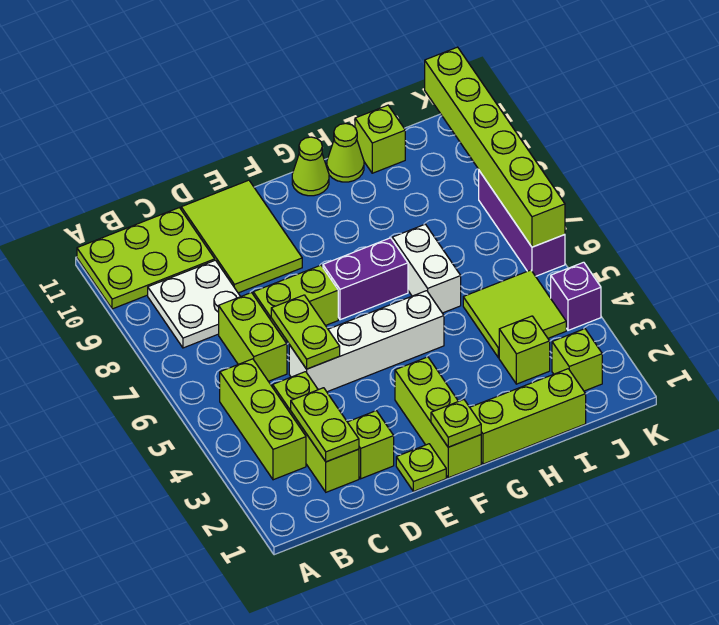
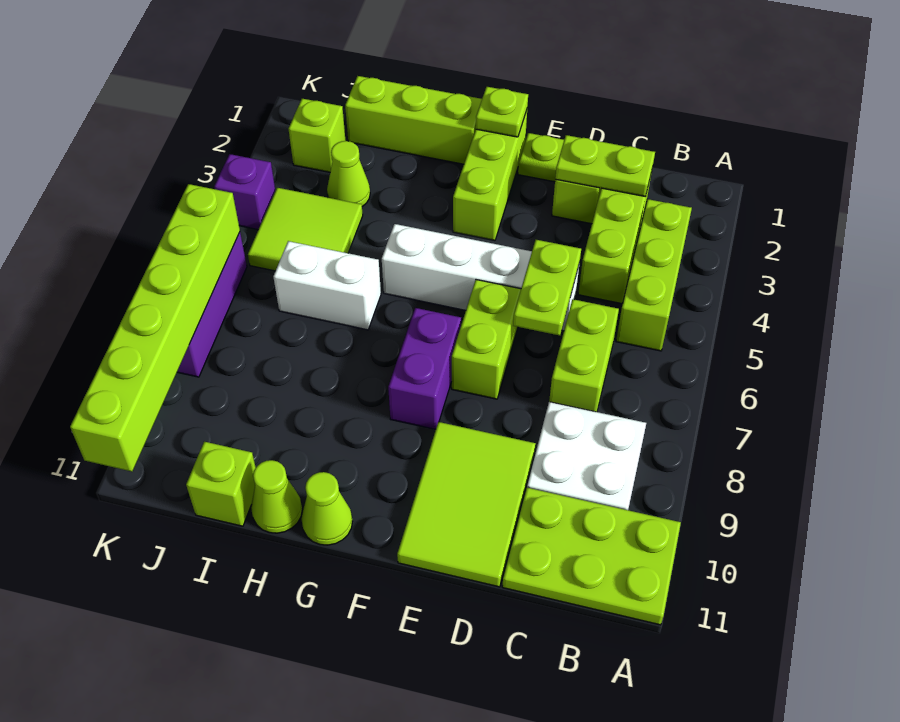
lime 1x2 plate [291,388,359,462] -> lime 1x2 plate turned to [555,135,655,197]
lime 1x2 brick [253,265,338,341] -> lime 1x2 brick turned to [452,280,521,399]
purple 1x2 brick [323,238,408,320] -> purple 1x2 brick turned to [388,308,461,429]
white 1x2 brick [392,224,461,313] -> white 1x2 brick turned to [273,241,381,330]
lime 1x1 brick [499,316,550,384] -> lime 1x1 cone [327,141,370,206]

